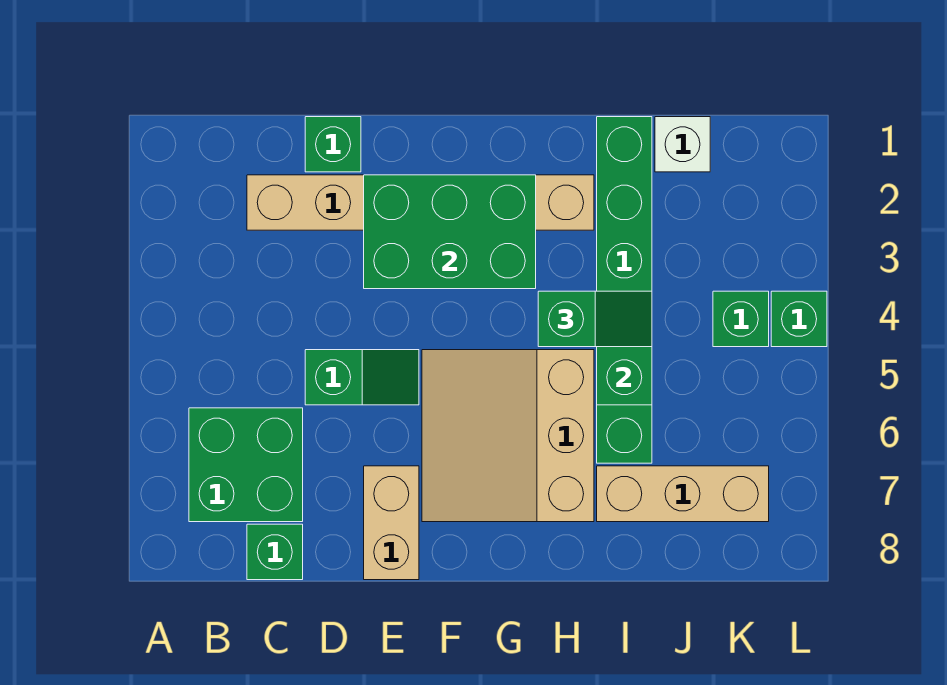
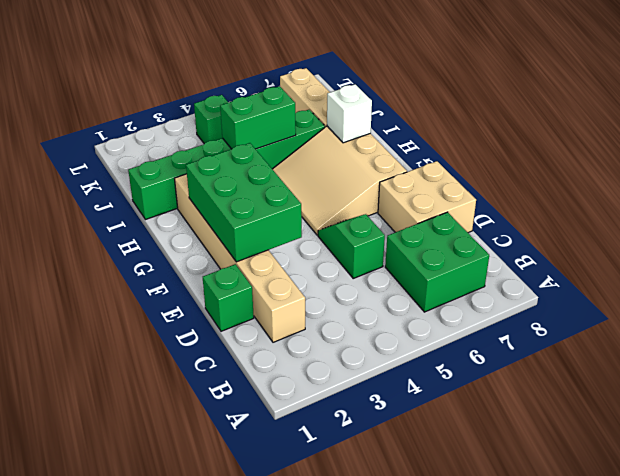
green 1x1 brick [247,524,303,580] -> none
tan 1x2 brick [364,466,419,580] -> tan 2x2 brick [378,161,476,233]
tan 3x3 slope [422,350,594,522] -> tan 3x3 slope turned to [272,126,407,235]
green 1x2 slope [538,291,652,347] -> none
white 1x1 brick [655,117,710,172] -> white 1x1 brick moved to [327,84,372,143]
green 1x1 brick [771,291,827,347] -> none

